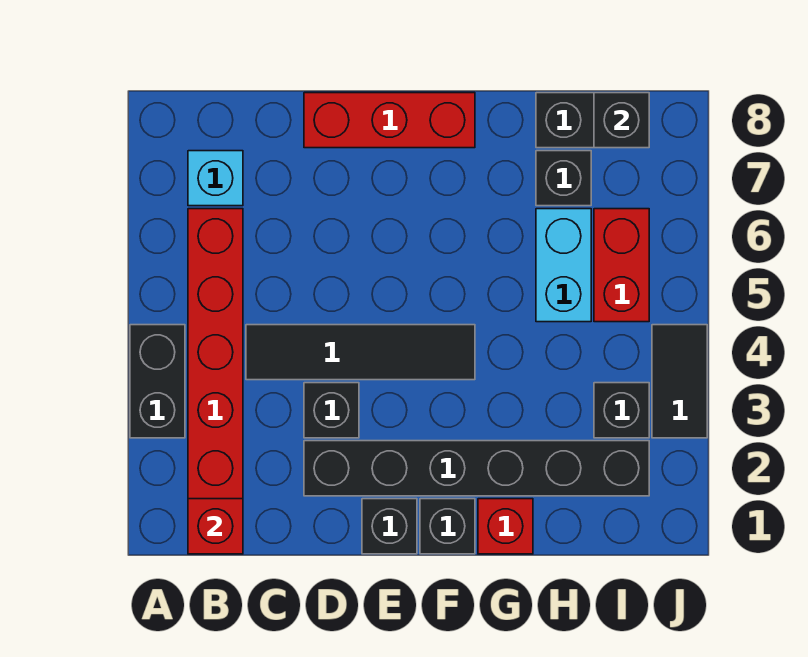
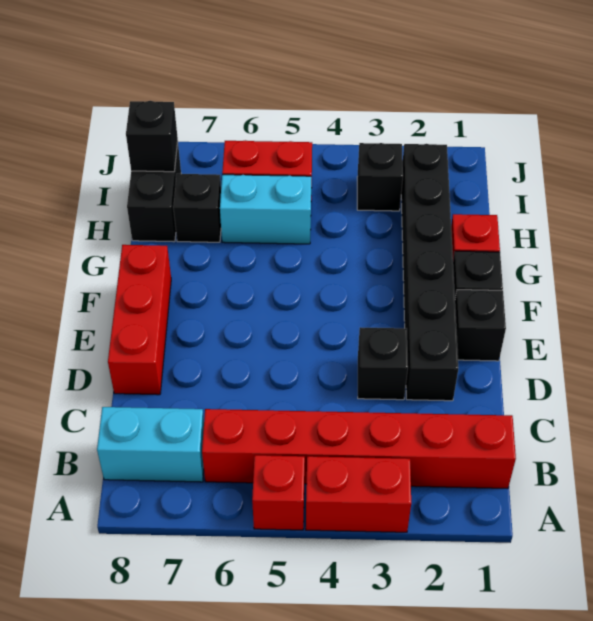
black 1x2 brick [130,325,185,438] -> red 1x2 brick [306,456,411,532]
red 1x1 brick [188,499,243,554] -> red 1x1 brick moved to [252,455,305,530]
cyan 1x1 brick [188,151,243,206] -> cyan 1x2 brick [97,407,204,482]
black 1x4 tile [246,325,475,380] -> none
black 1x2 tile [652,325,707,438] -> none

